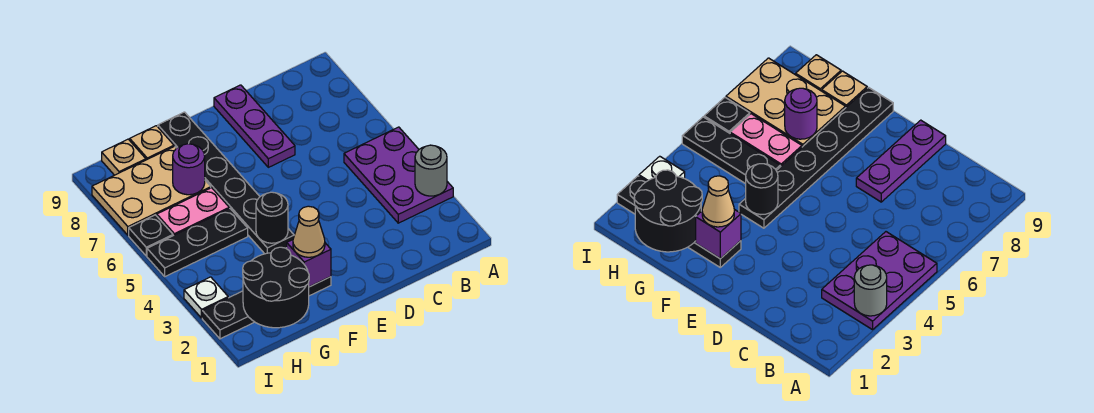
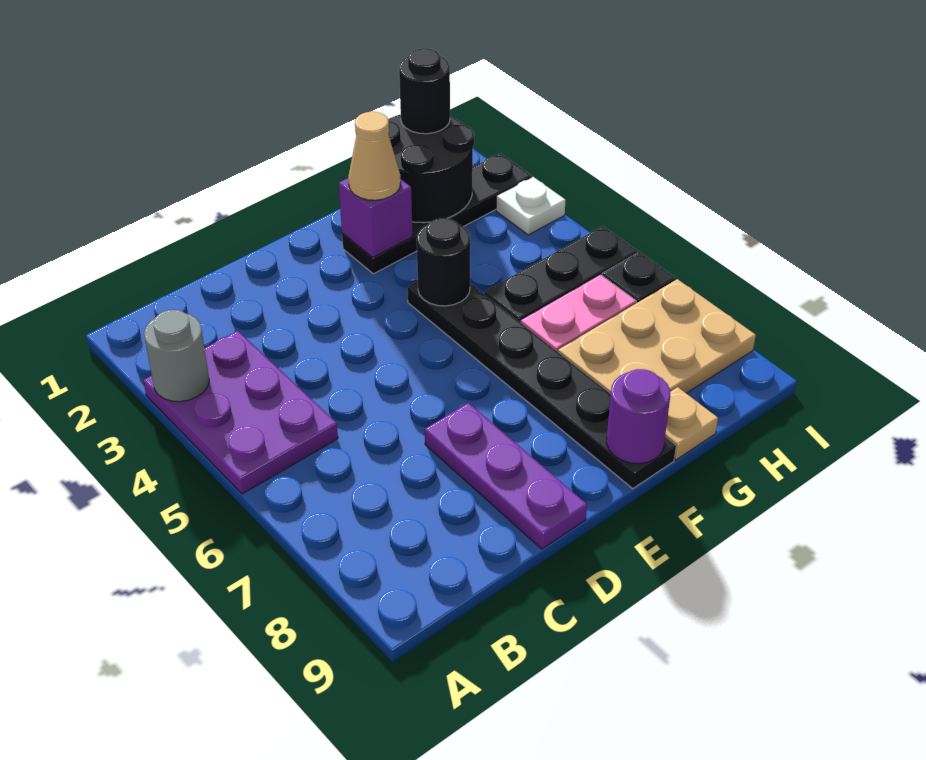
purple 1x1 round brick [173,144,205,195] -> purple 1x1 round brick moved to [607,369,670,464]
none -> black 1x1 round brick [399,48,450,134]
tan 1x1 plate [102,139,146,175] -> none

